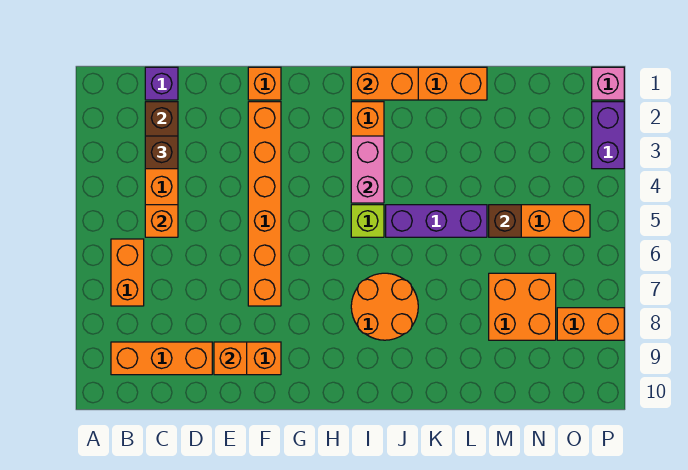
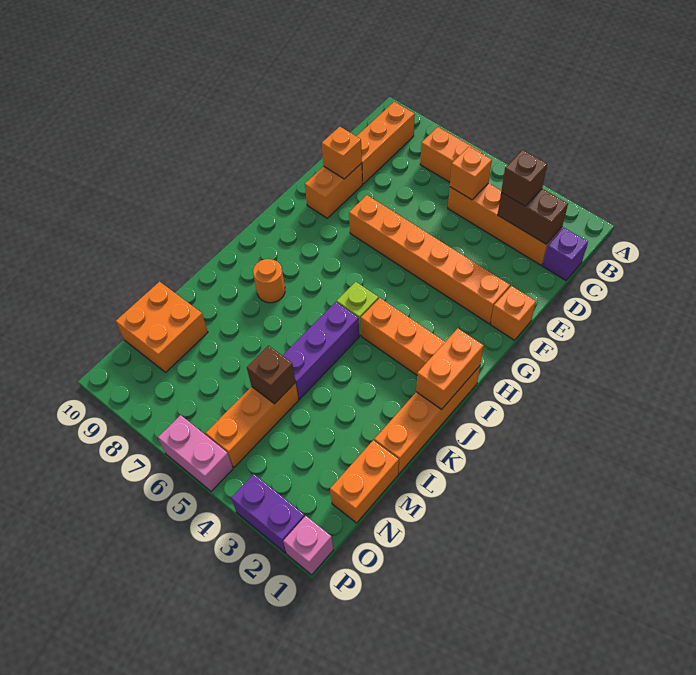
pink 1x2 brick [351,136,384,203] -> pink 1x2 brick moved to [158,415,233,491]
orange 2x2 round brick [351,273,418,340] -> orange 1x1 round brick [253,259,285,303]
orange 2x2 brick [489,273,556,340] -> orange 2x2 brick moved to [116,282,208,372]
orange 1x2 brick [557,308,624,340] -> orange 1x2 brick moved to [330,440,399,523]

